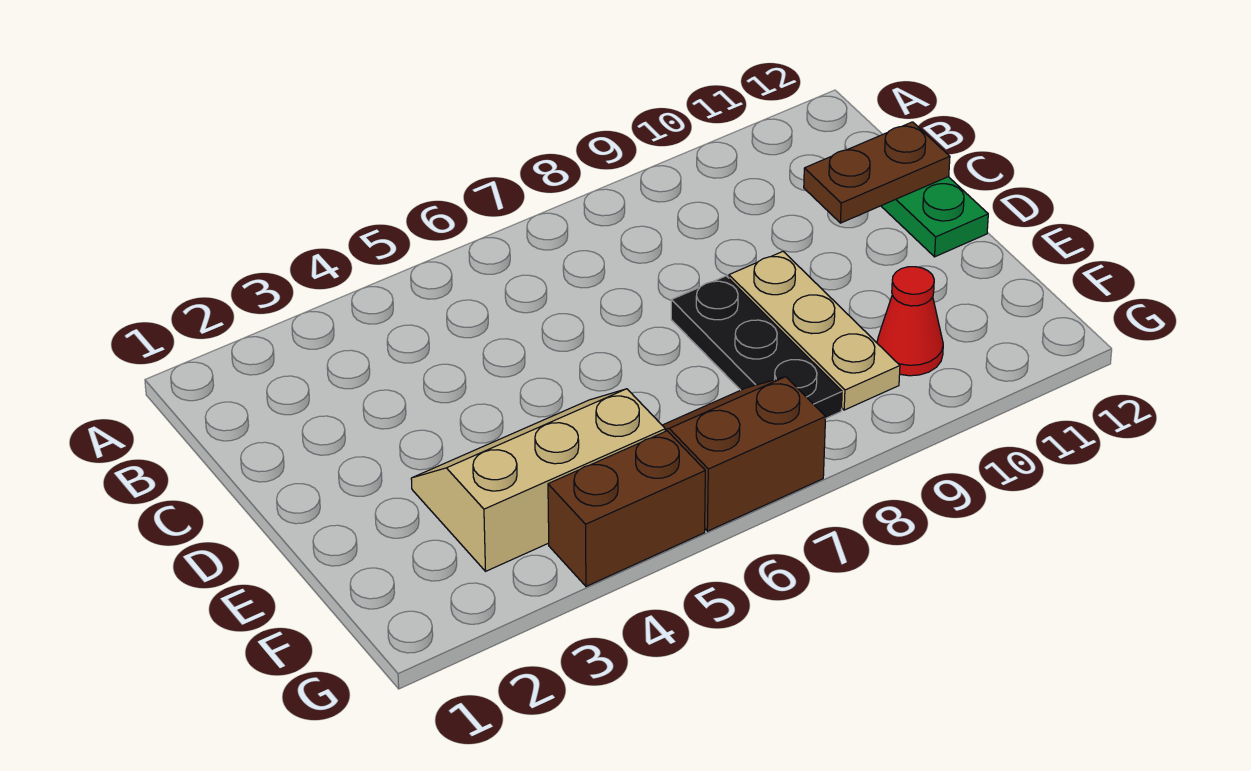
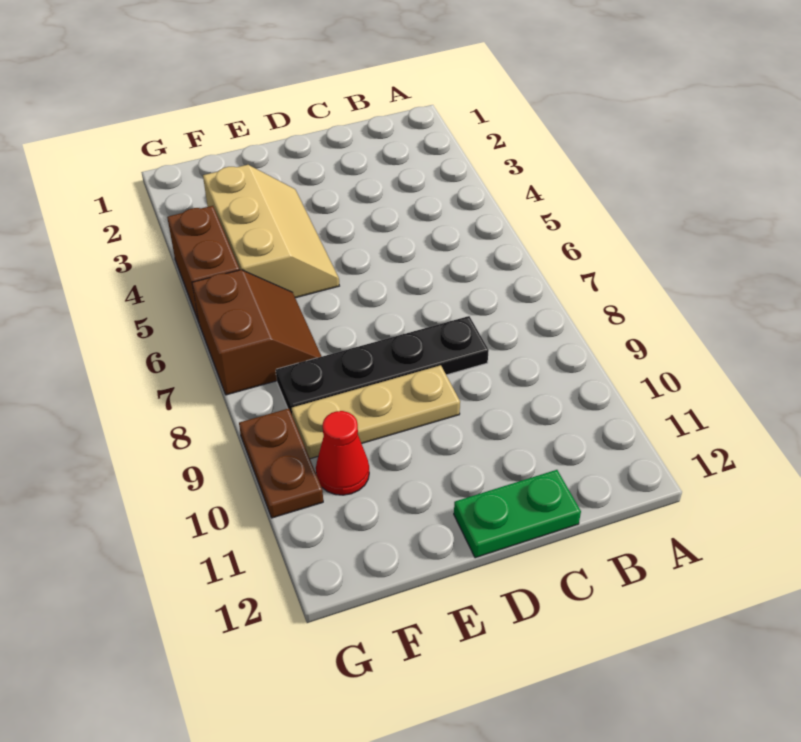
brown 1x2 plate [804,122,950,223] -> brown 1x2 plate moved to [239,408,323,518]
black 1x3 plate [671,276,842,418] -> black 1x4 plate [276,316,489,414]

